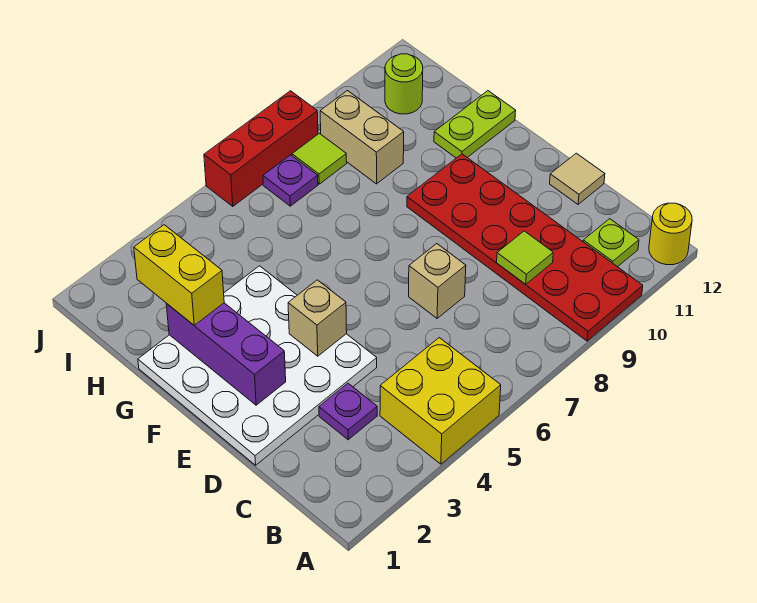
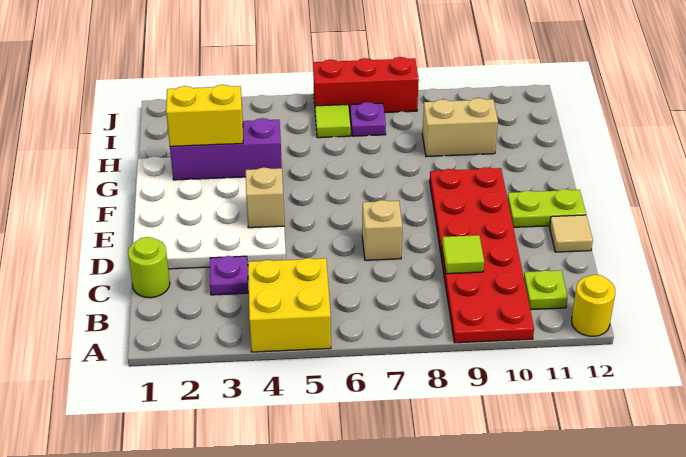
purple 1x3 brick [166,303,286,405] -> purple 1x3 brick turned to [170,118,282,180]
yellow 1x2 brick [134,225,224,325] -> yellow 1x2 brick turned to [166,85,243,146]
lime 1x2 plate [434,91,516,158] -> lime 1x2 plate moved to [507,189,586,227]
tan 1x2 brick [320,91,404,184] -> tan 1x2 brick turned to [422,98,498,157]
lime 1x1 tile [292,133,347,184] -> lime 1x1 tile moved to [315,105,351,138]
lime 1x1 round brick [385,54,423,114] -> lime 1x1 round brick moved to [128,237,170,298]

